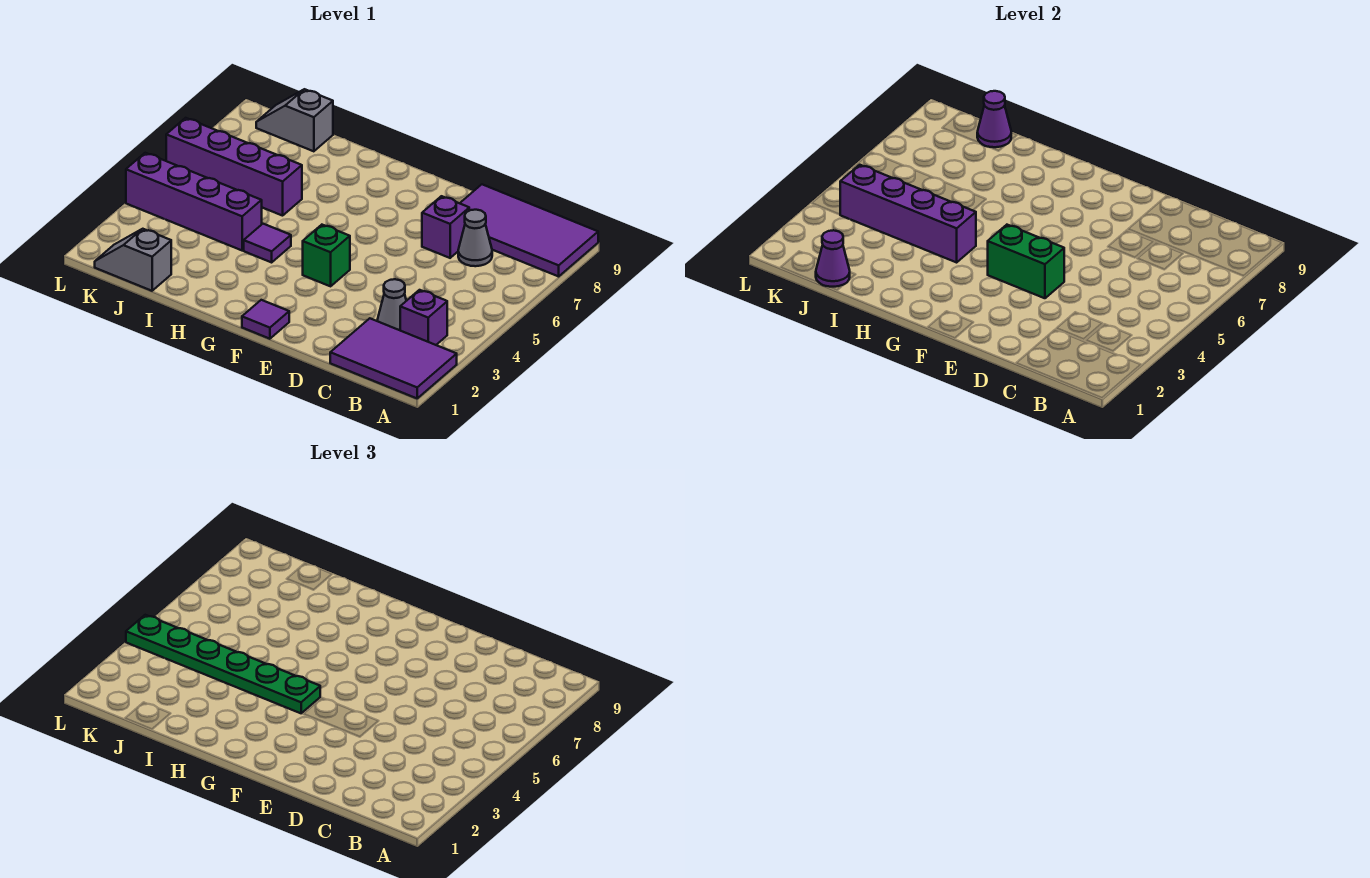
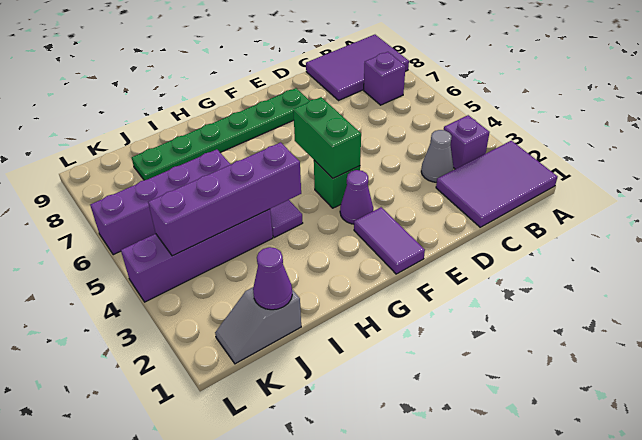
purple 2x4 tile [460,184,598,276] -> purple 2x3 tile [306,35,409,101]
grey 1x1 cone [458,210,492,266] -> none
purple 1x1 brick [422,196,469,258] -> purple 1x1 brick moved to [364,52,406,105]
green 1x2 brick [988,225,1064,298] -> green 1x2 brick turned to [293,97,361,178]
purple 1x1 tile [242,300,289,339] -> purple 1x2 tile [354,207,425,274]
green 1x6 plate [126,615,320,713] -> green 1x6 plate moved to [132,88,310,180]
grey 1x2 slope [256,89,333,151] -> none
purple 1x1 cone [977,91,1011,147] -> purple 1x1 cone moved to [340,170,373,224]

